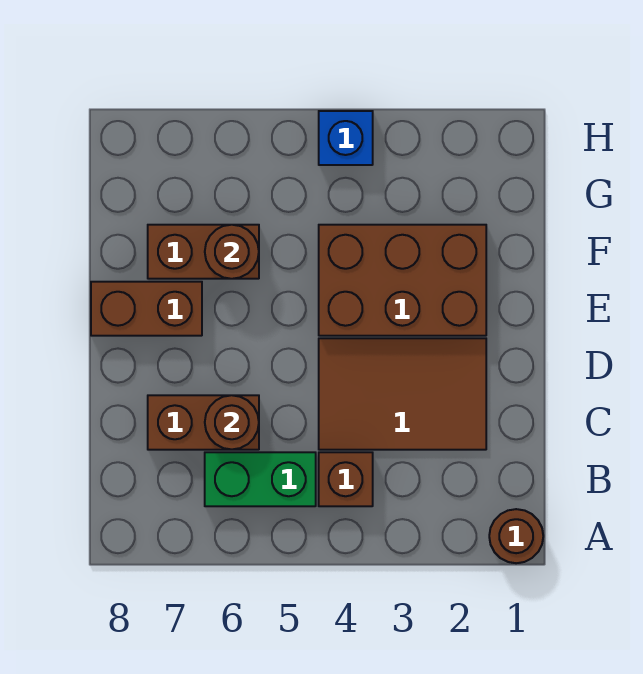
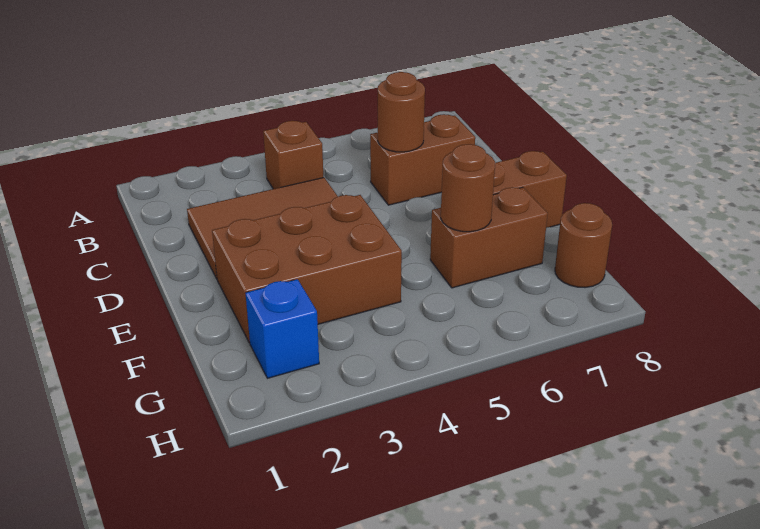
brown 1x1 round brick [489,509,543,563] -> brown 1x1 round brick moved to [555,203,612,288]
green 1x2 brick [205,452,316,506] -> none
blue 1x1 brick [319,111,373,165] -> blue 1x1 brick moved to [245,279,319,378]

